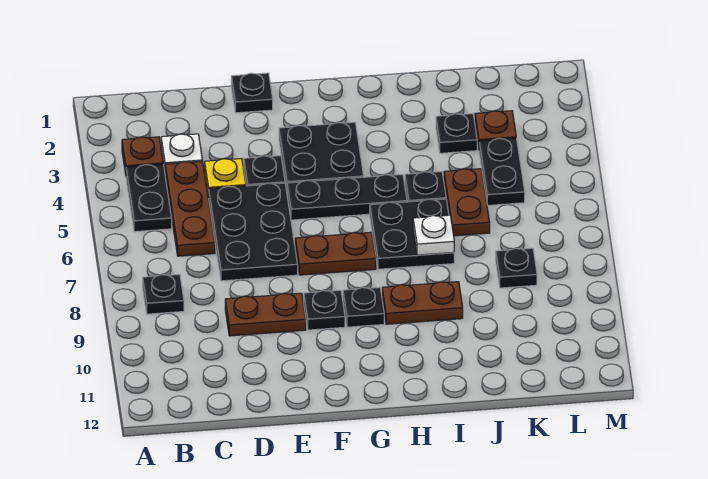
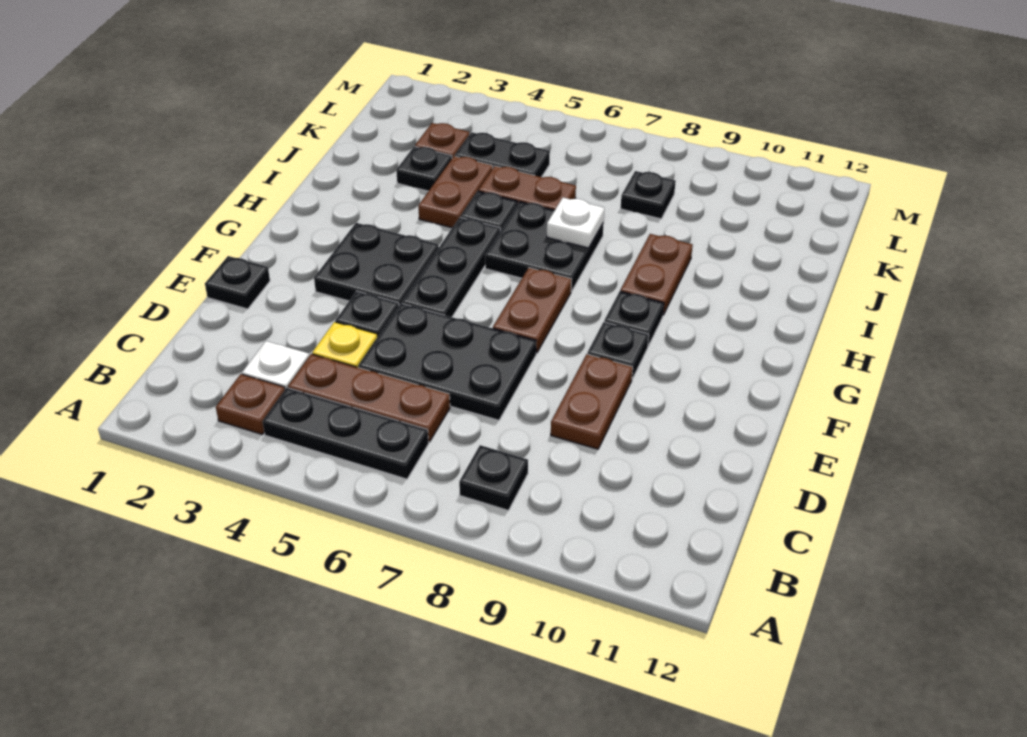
black 1x2 plate [126,164,172,232] -> black 1x3 plate [263,388,429,479]
none -> brown 1x2 plate [418,156,493,228]

